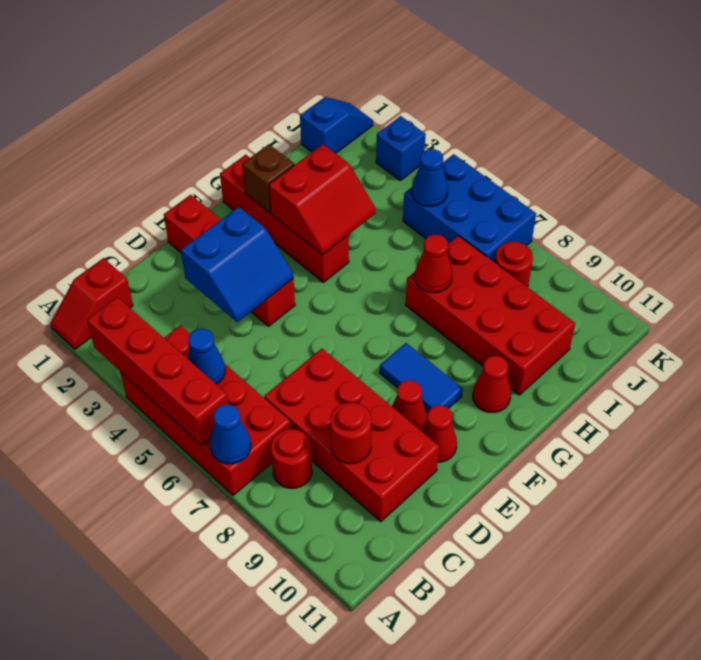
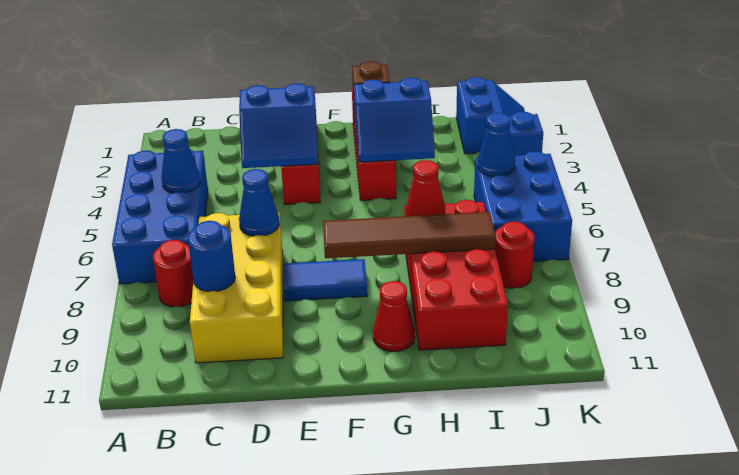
red 1x2 slope [50,258,133,349] -> none
red 1x4 brick [87,297,229,445] -> none
red 2x4 brick [121,325,291,495] -> blue 2x4 brick [112,150,208,284]
blue 1x1 cone [210,405,251,464] -> blue 1x1 cone moved to [239,169,279,236]
red 2x4 brick [264,348,439,522] -> yellow 2x4 brick [190,213,283,363]
red 1x1 round brick [330,402,371,463] -> blue 1x1 round brick [188,221,235,291]
red 1x1 cone [392,380,427,431] -> none
red 1x1 cone [422,405,457,462] -> none
blue 1x2 tile [380,343,463,413] -> blue 1x2 tile turned to [284,259,367,301]
none -> brown 1x4 tile [323,212,496,258]
red 2x2 slope [269,144,376,255] -> blue 2x2 slope [354,78,435,162]
blue 1x2 slope [300,97,373,153] -> blue 2x2 slope [456,77,525,154]

